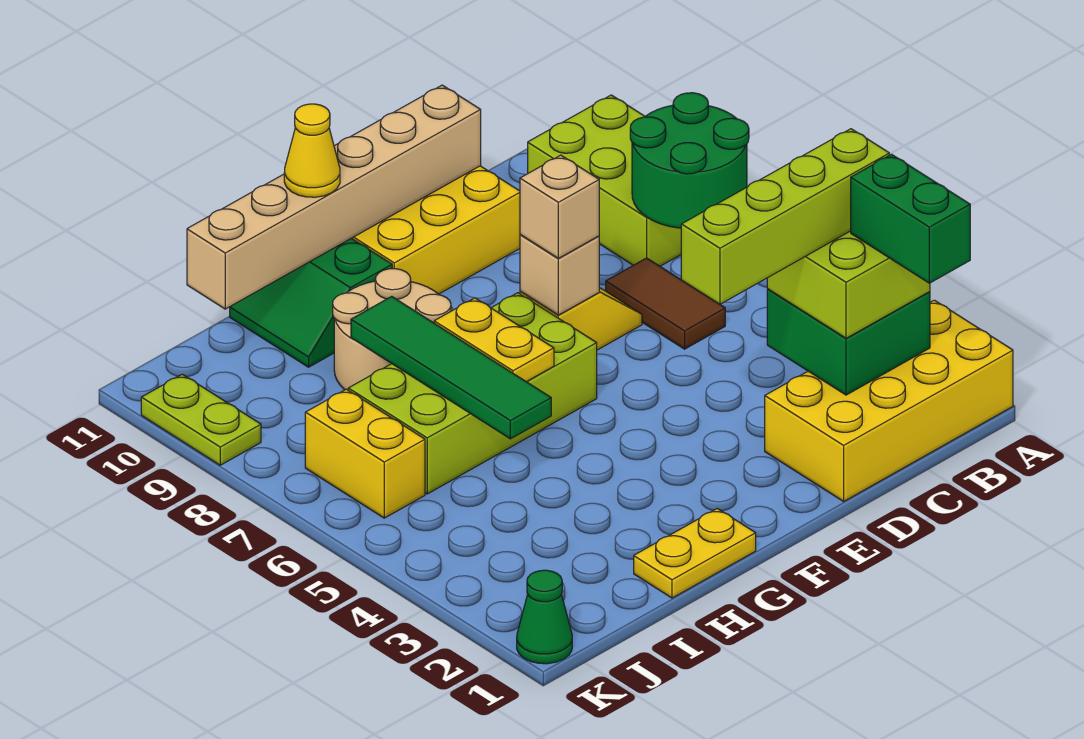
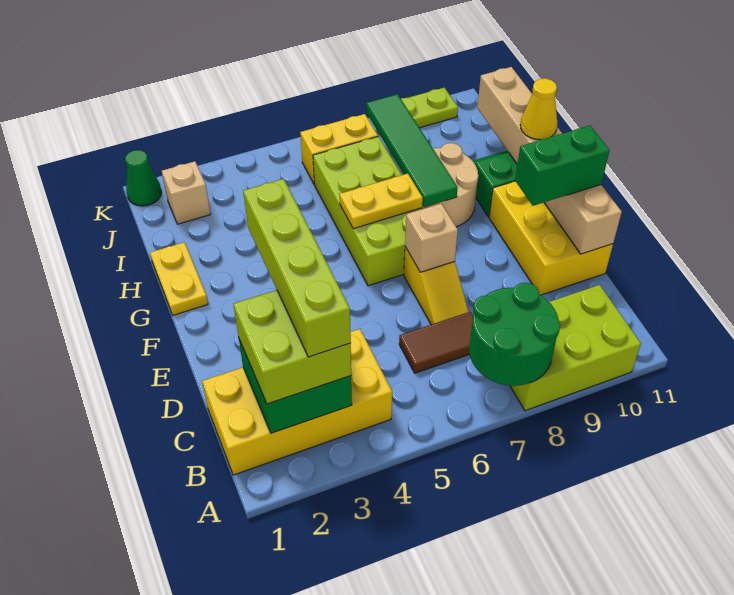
yellow 2x4 brick [765,300,1013,501] -> yellow 2x4 brick turned to [202,329,392,475]
green 1x2 brick [851,154,970,283] -> green 1x2 brick moved to [515,126,610,206]
tan 1x1 brick [520,155,599,258] -> tan 1x1 brick moved to [162,161,210,224]
green 1x4 tile [351,296,551,439] -> green 1x4 tile turned to [367,94,458,207]

